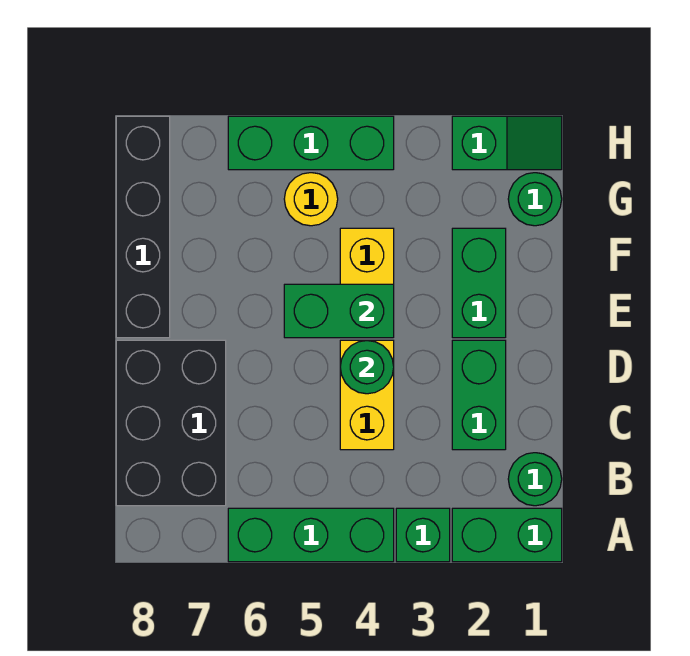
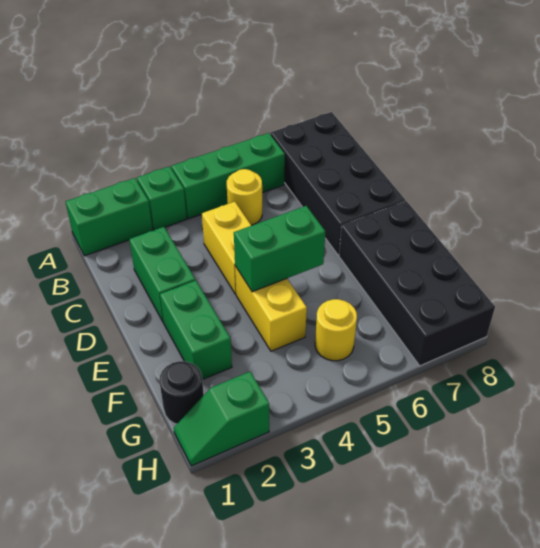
green 1x1 round brick [508,453,562,506] -> none
none -> yellow 1x1 round brick [227,169,262,225]
black 2x3 brick [116,340,226,506] -> black 2x4 brick [271,112,405,255]
green 1x1 round brick [340,341,394,394] -> none
black 1x4 brick [116,116,170,338] -> black 2x4 brick [339,201,495,366]
green 1x1 round brick [508,173,562,226] -> black 1x1 round brick [159,361,204,424]
green 1x3 brick [228,116,394,170] -> none

